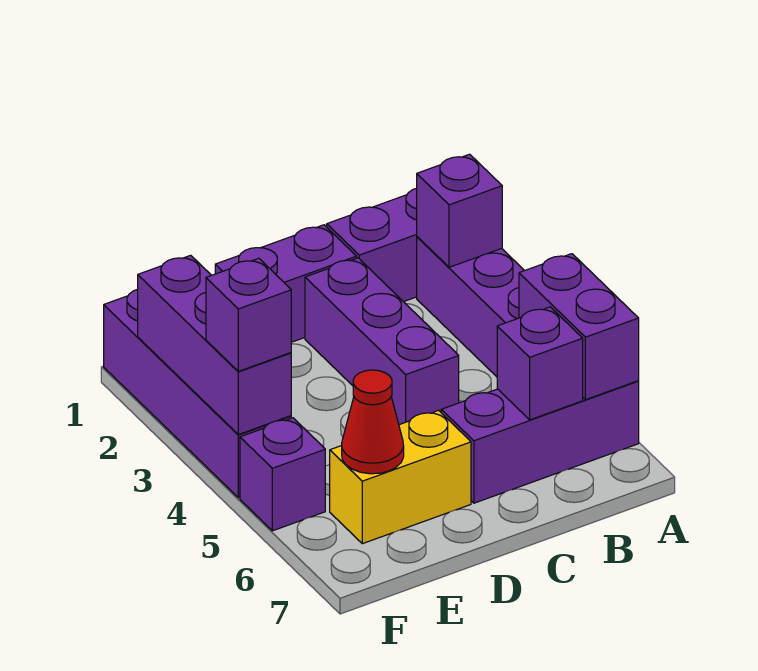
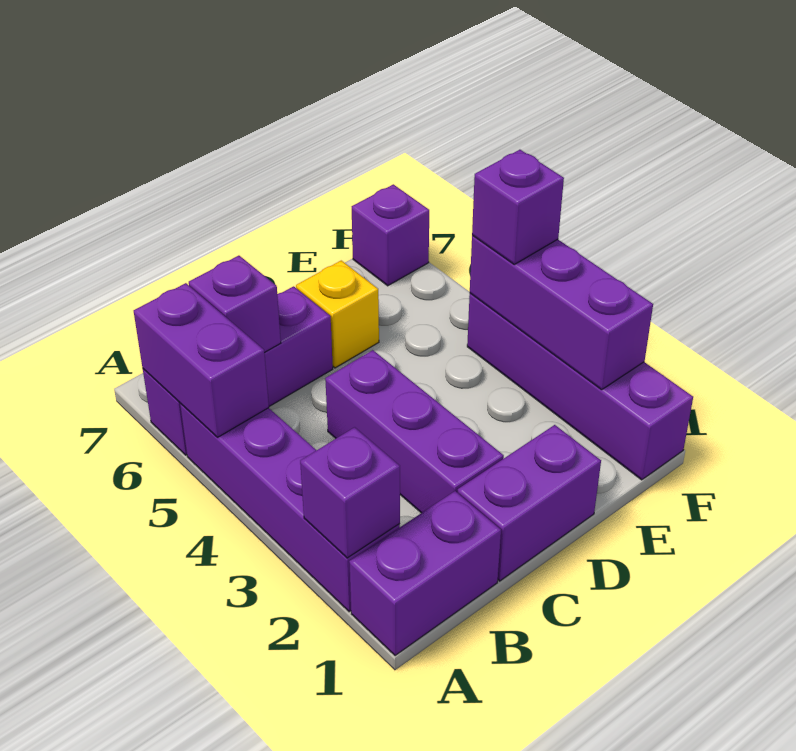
yellow 1x2 brick [330,410,471,544] -> yellow 1x1 brick [296,261,379,368]
red 1x1 cone [342,370,404,474] -> none
purple 1x1 brick [240,418,325,531] -> purple 1x1 brick moved to [352,184,429,286]

